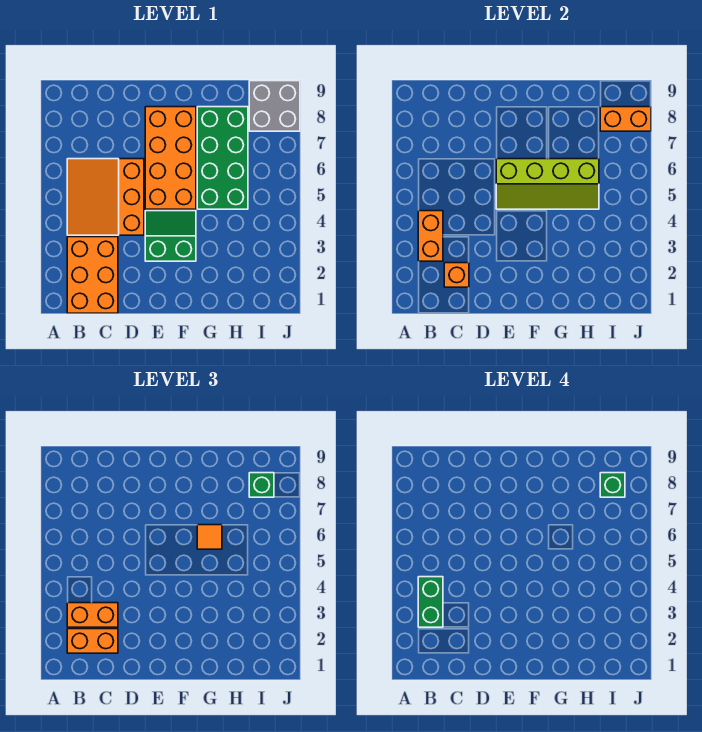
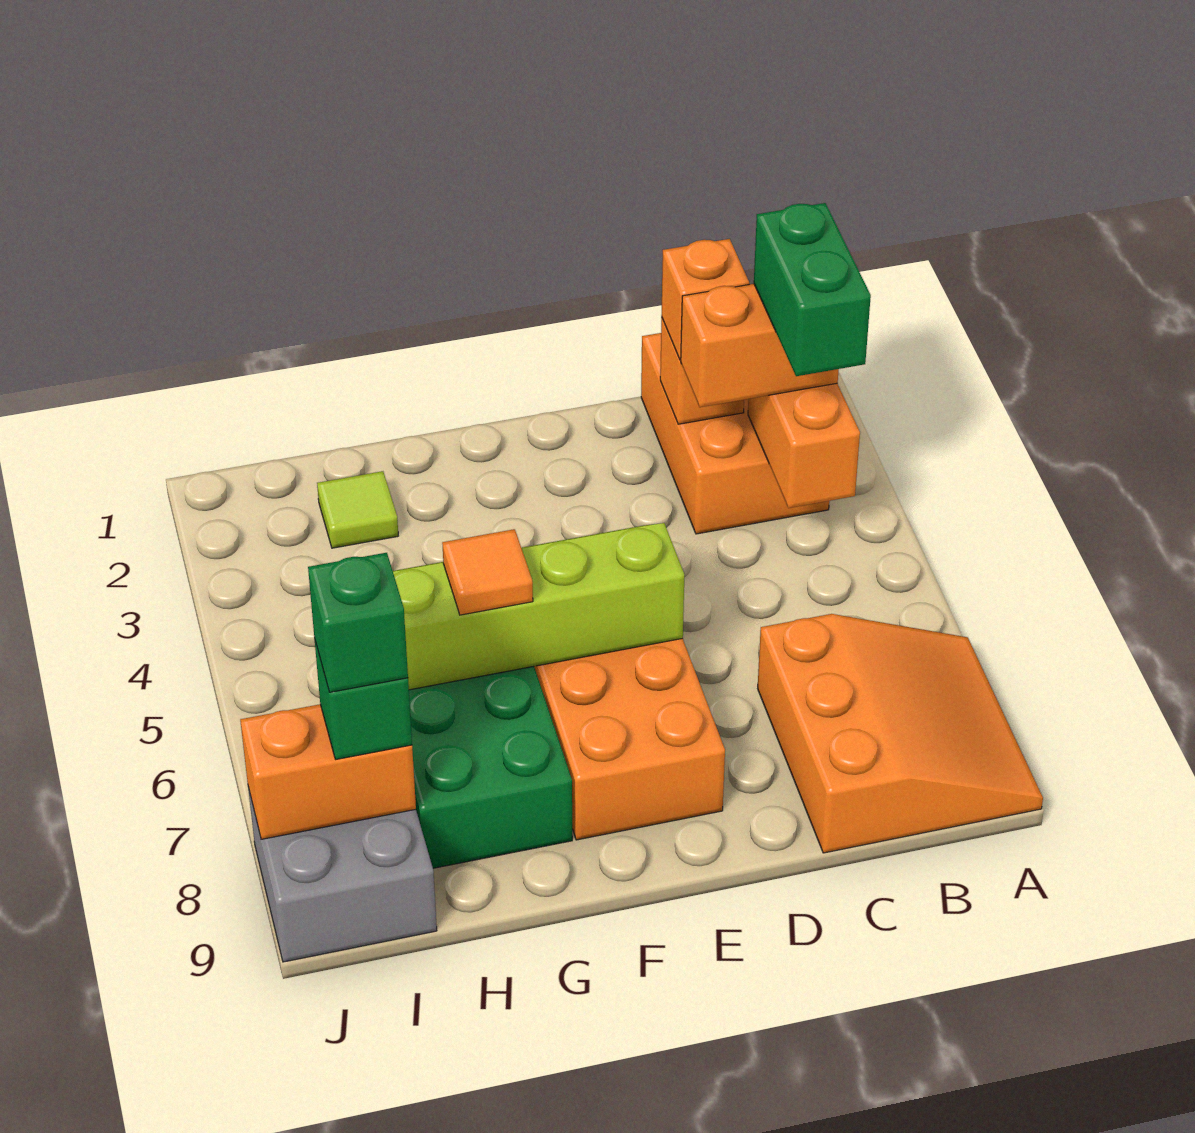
orange 1x2 brick [67,629,118,653] -> orange 1x1 brick [661,239,749,360]
orange 3x3 slope [67,159,144,235] -> orange 3x3 slope moved to [758,614,1043,853]
green 2x2 slope [145,211,196,261] -> none
none -> lime 1x1 tile [317,471,398,548]

